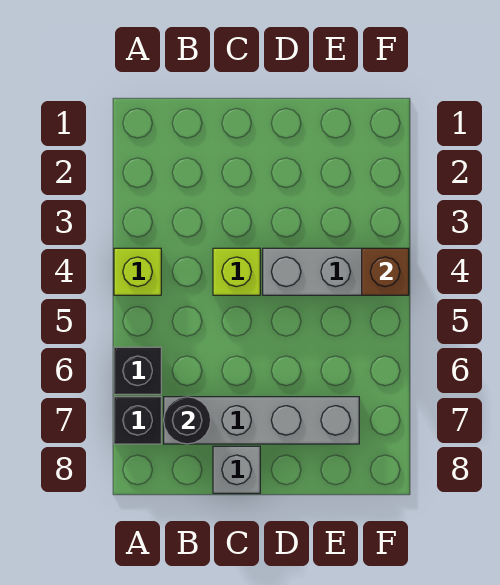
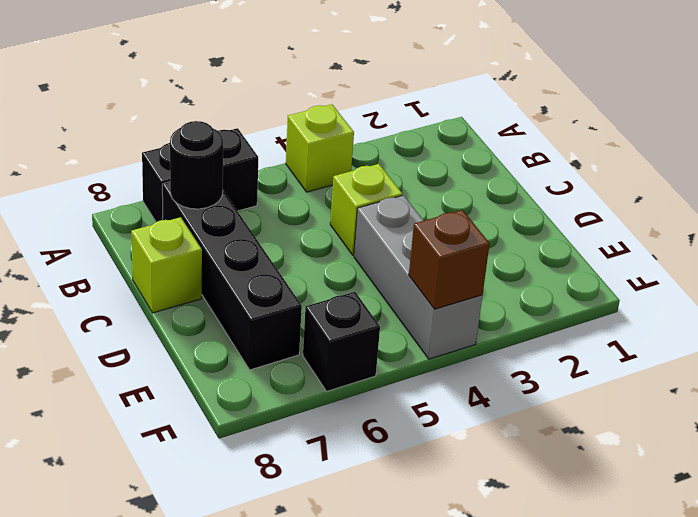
grey 1x4 brick [164,397,359,444] -> black 1x4 brick [162,182,302,370]
grey 1x1 brick [213,446,260,493] -> lime 1x1 brick [131,217,202,313]
none -> black 1x1 brick [303,292,380,391]

